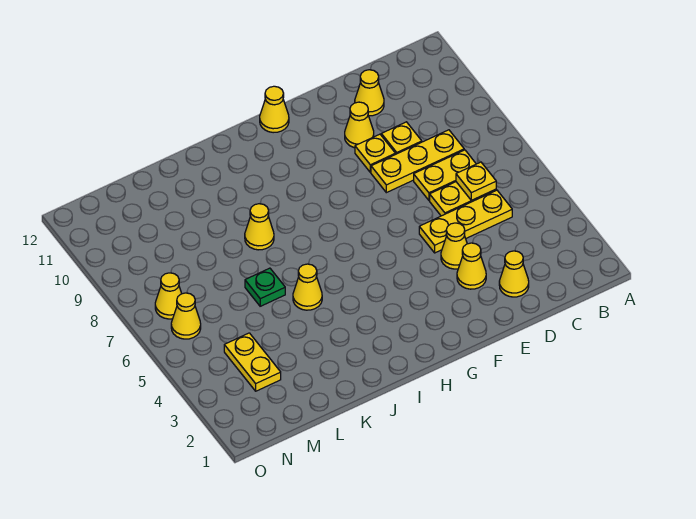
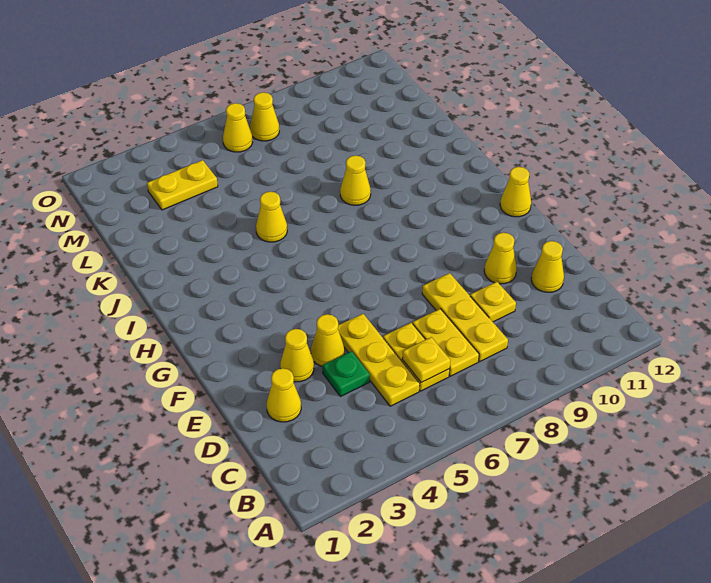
yellow 1x1 plate [355,134,395,172] -> none
green 1x1 plate [245,268,285,306] -> green 1x1 plate moved to [323,351,370,397]

